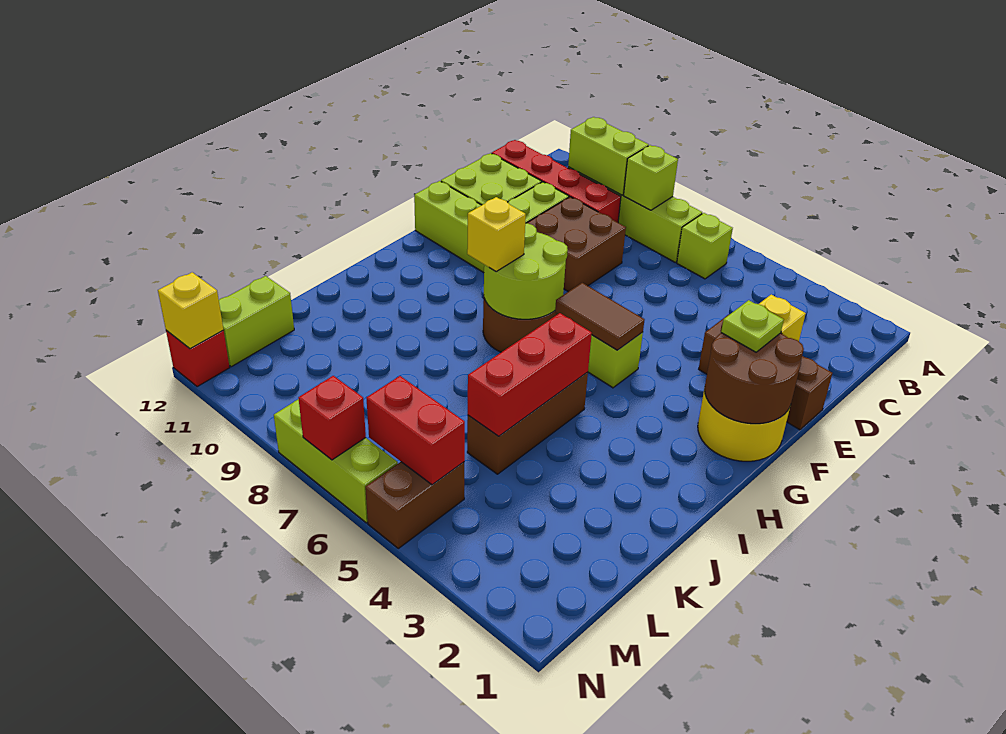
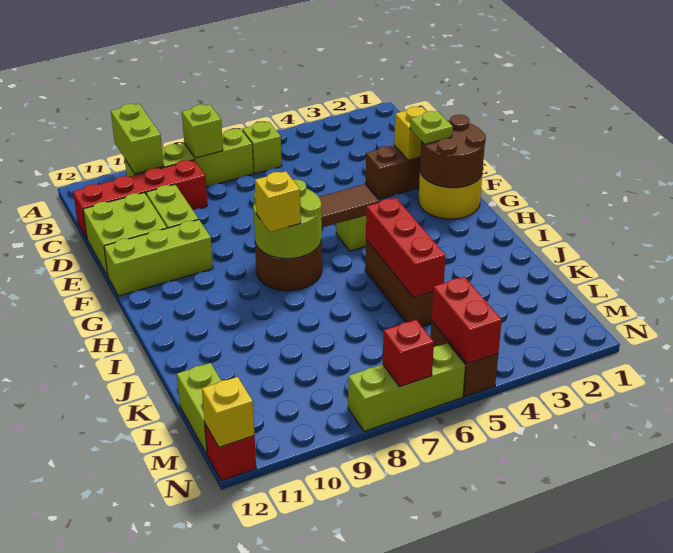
lime 1x2 brick [568,117,649,195] -> lime 1x2 brick turned to [111,104,164,174]
brown 2x2 brick [527,197,626,292] -> none
red 1x2 brick [366,376,465,485] -> red 1x2 brick turned to [431,277,502,364]

